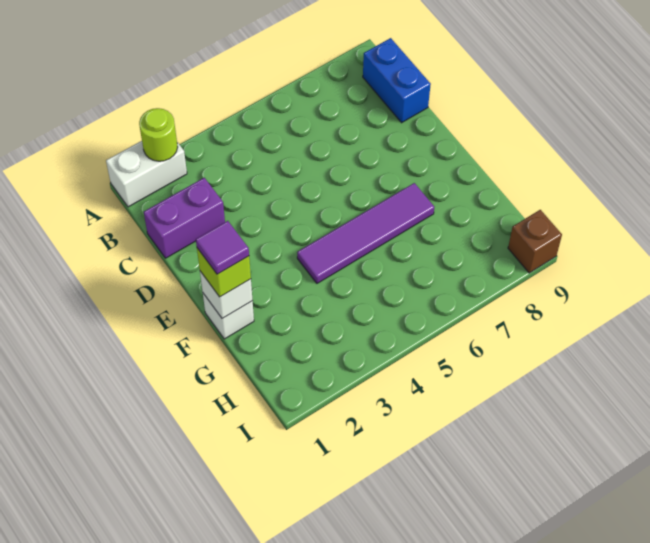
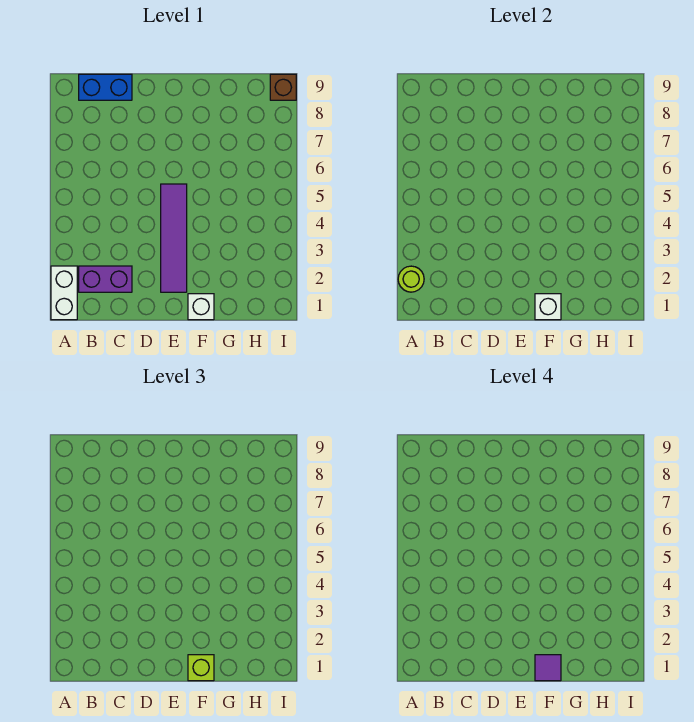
purple 1x2 brick [144,178,225,258] -> purple 1x2 brick turned to [79,266,132,292]
purple 1x4 tile [297,183,434,283] -> purple 1x4 tile moved to [161,184,187,292]

